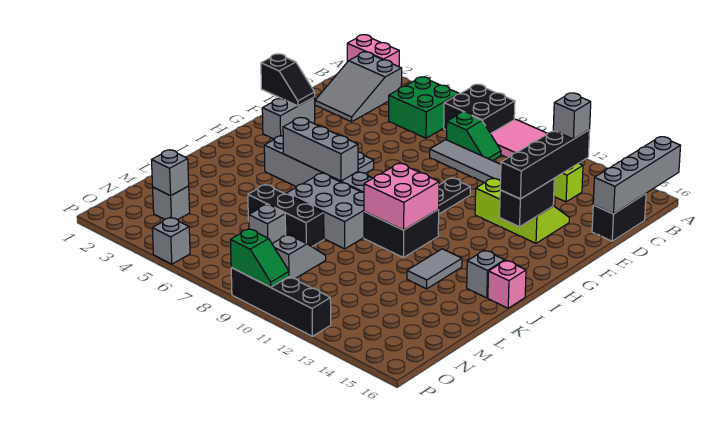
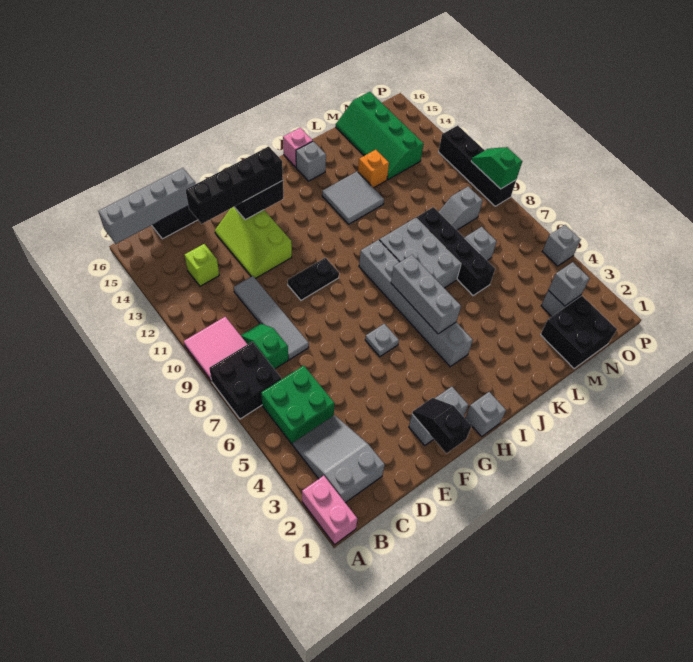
grey 2x3 slope [315,52,402,122] -> grey 2x3 slope turned to [293,415,385,503]
grey 1x1 brick [553,93,591,139] -> grey 1x1 brick moved to [465,392,506,437]
black 2x2 brick [364,209,439,258] -> black 2x2 brick moved to [541,296,617,368]
pink 2x2 brick [364,163,439,230] -> none
grey 1x2 tile [407,249,462,289] -> grey 2x2 tile [322,172,384,224]
black 1x3 brick [248,185,324,247] -> black 1x4 brick [416,207,495,296]
none -> orange 1x1 brick [358,150,389,188]
none -> green 2x4 slope [336,92,424,180]

